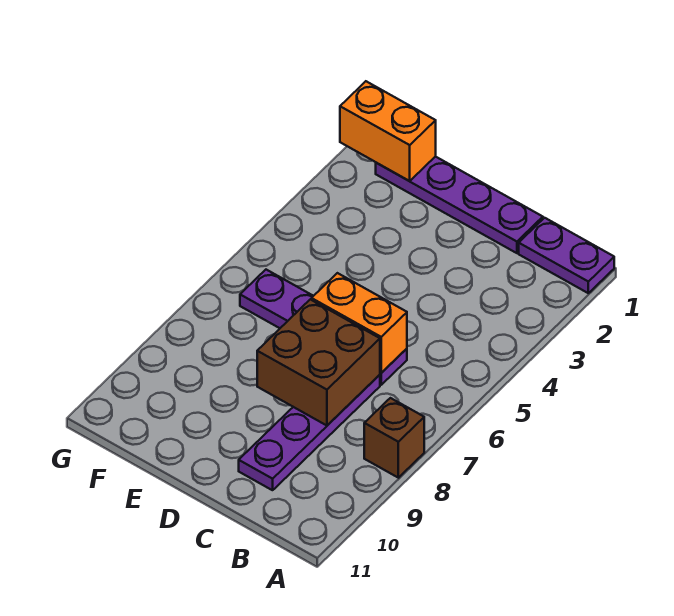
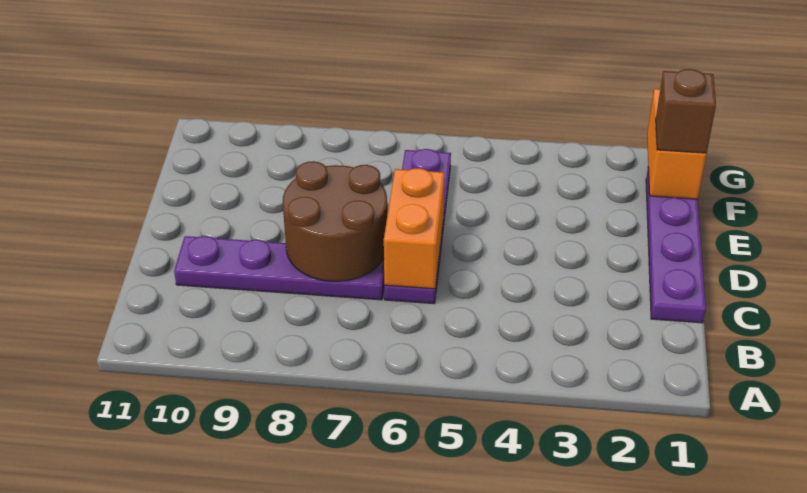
purple 1x2 plate [519,218,614,293] -> none
brown 1x1 brick [364,398,424,478] -> brown 1x1 brick moved to [656,69,716,153]
brown 2x2 brick [257,299,380,425] -> brown 2x2 round brick [283,161,387,281]

